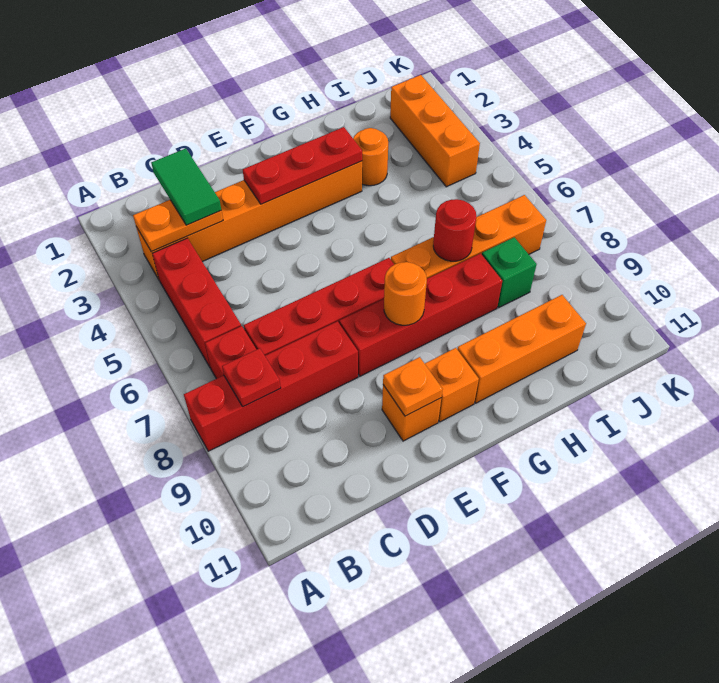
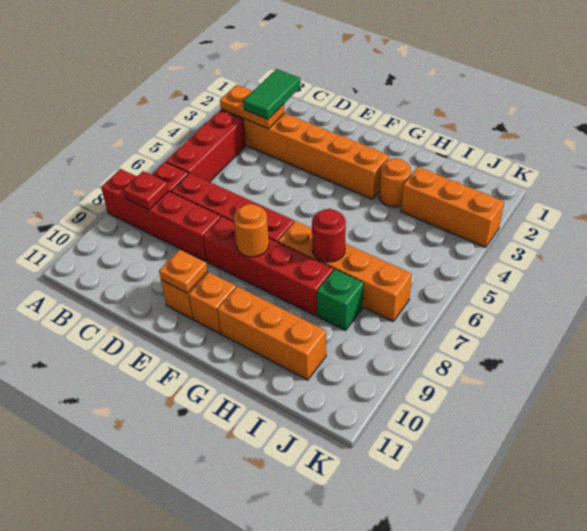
red 1x3 plate [243,127,362,204] -> none
orange 1x3 brick [390,75,480,187] -> orange 1x3 brick turned to [401,167,504,247]

